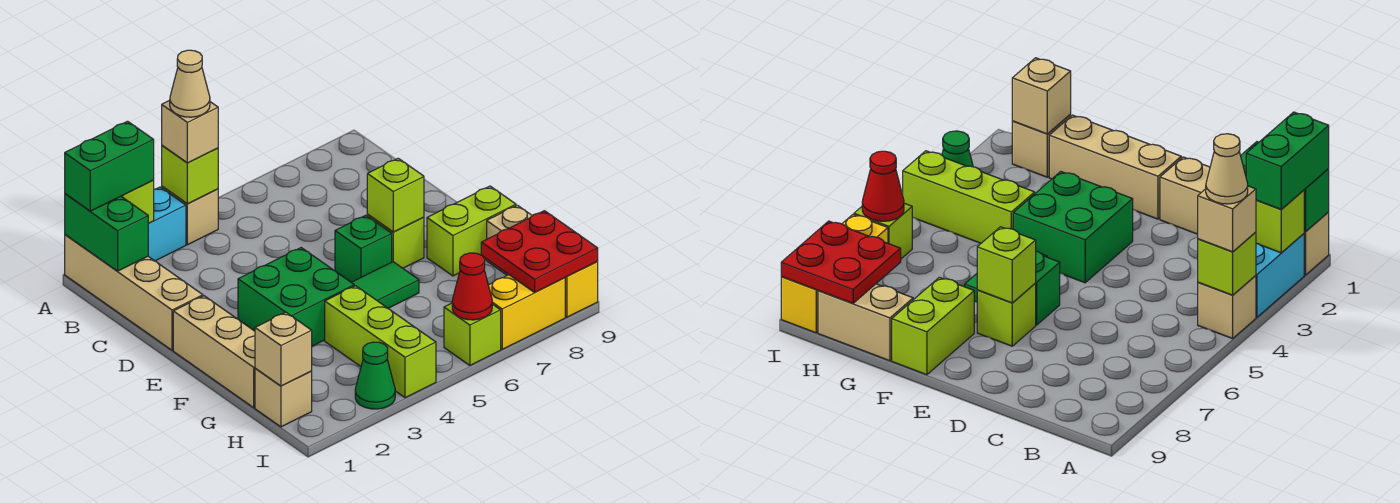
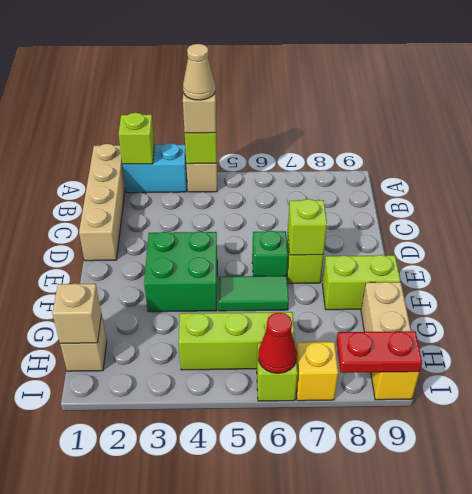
green 1x2 brick [65,194,149,271] -> none
green 1x2 brick [65,121,154,211] -> none
tan 1x3 brick [173,296,255,408] -> none
lime 1x3 brick [325,286,436,398] -> lime 1x3 brick turned to [179,312,295,370]
red 2x2 plate [481,211,598,292] -> red 1x2 plate [336,331,422,373]
green 1x1 cone [355,342,395,409] -> none
yellow 1x2 brick [488,275,565,349] -> yellow 1x1 brick [296,342,338,401]

